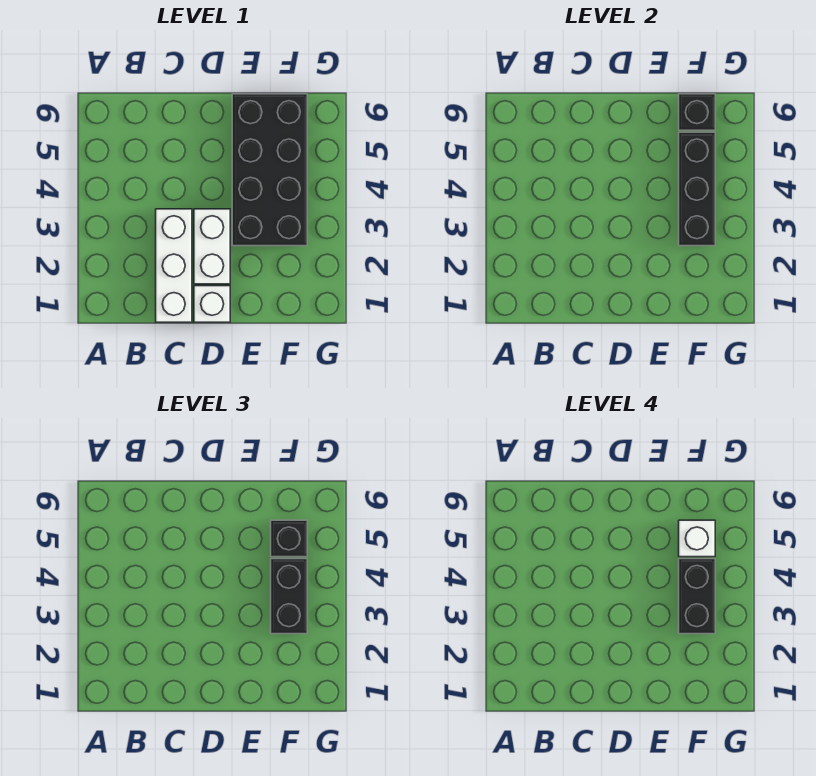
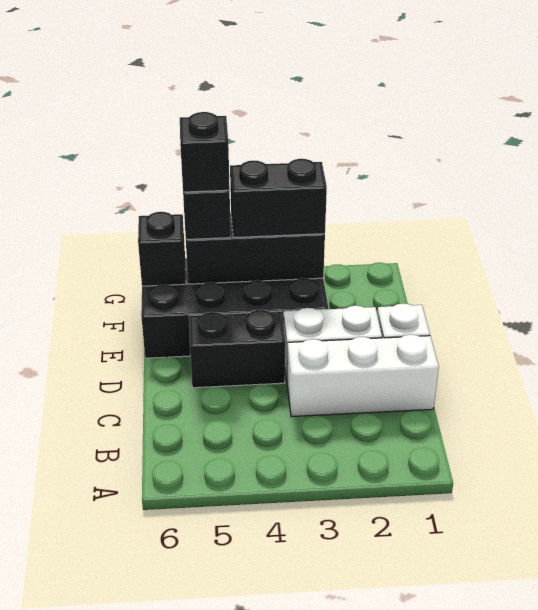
black 1x2 brick [679,559,715,634] -> black 1x2 brick moved to [189,310,285,388]
white 1x1 brick [679,520,715,557] -> black 1x1 brick [180,112,230,192]

